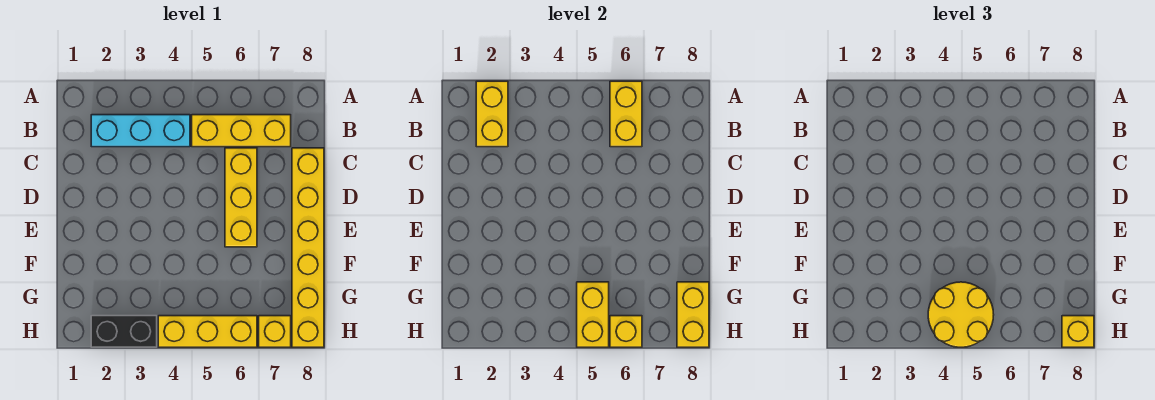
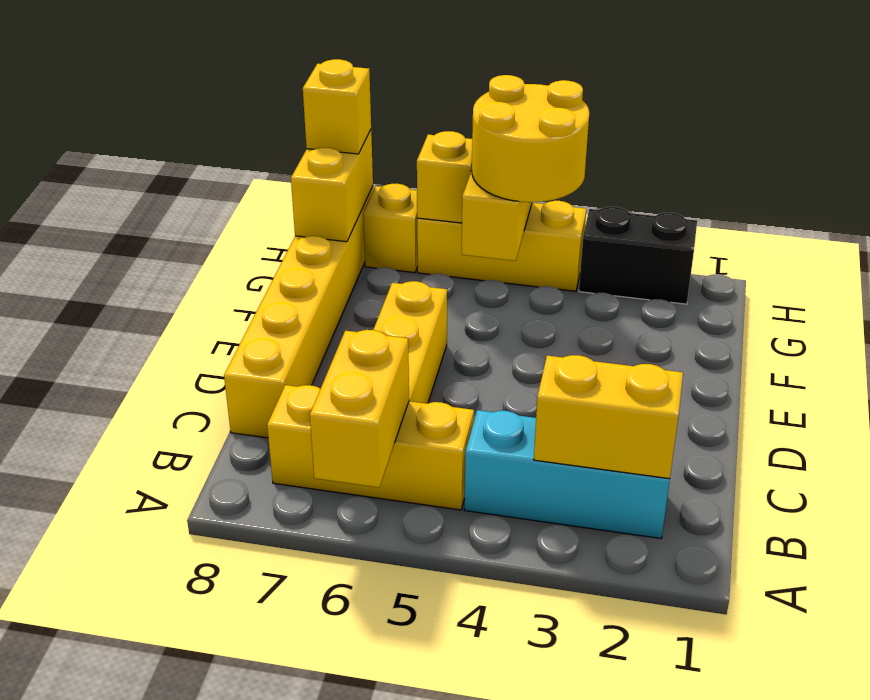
yellow 1x2 brick [476,81,508,147] -> yellow 1x2 brick turned to [534,355,683,479]

